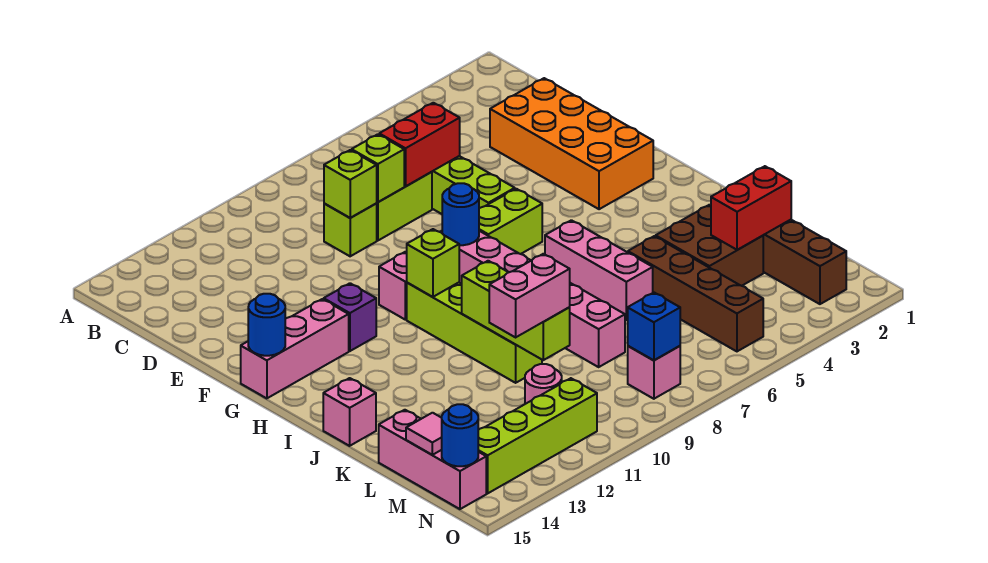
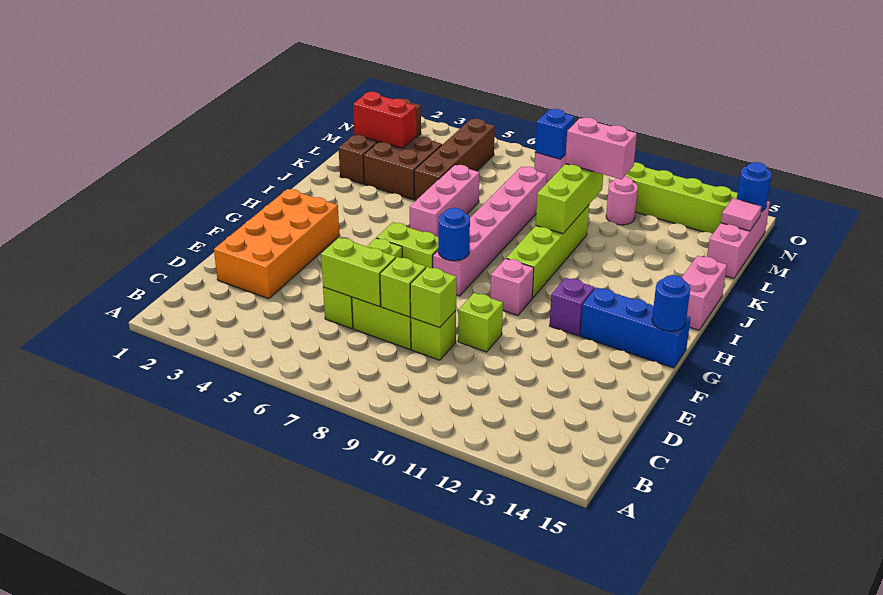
red 1x2 brick [379,103,460,186] -> lime 1x2 brick [321,238,396,306]
pink 1x3 brick [241,299,349,398] -> blue 1x3 brick [580,287,691,368]
lime 1x1 brick [407,229,459,297] -> lime 1x1 brick moved to [458,293,503,352]
pink 1x1 brick [323,378,376,446] -> pink 1x2 brick [682,256,727,330]

